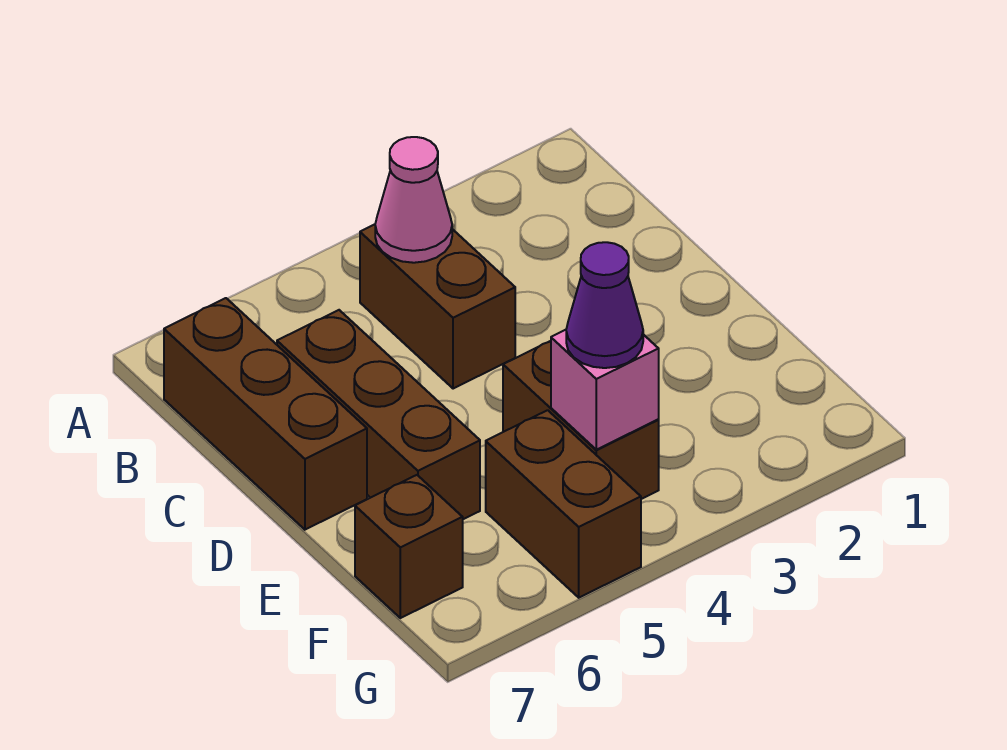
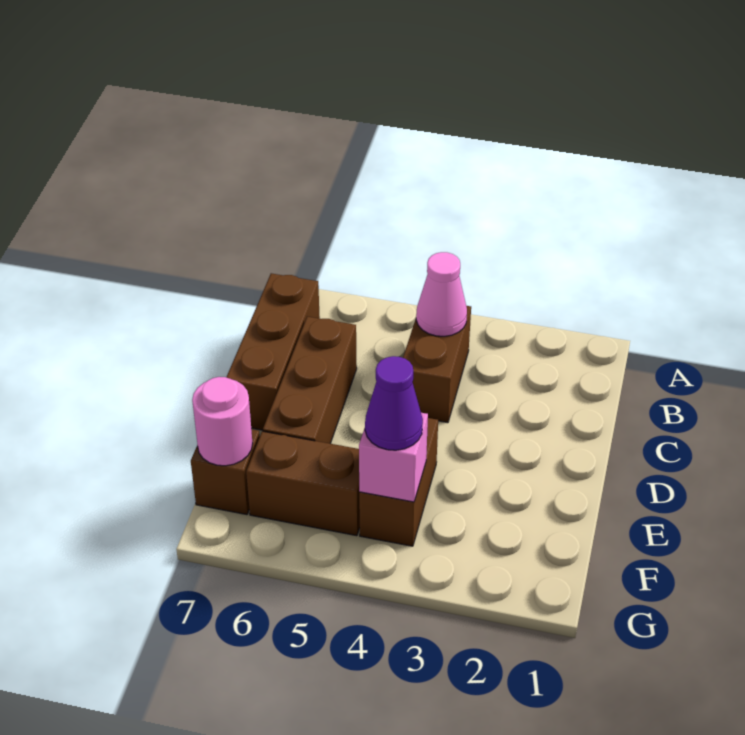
brown 1x2 brick [486,410,641,598] -> brown 1x2 brick turned to [246,431,360,536]
none -> pink 1x1 round brick [192,377,253,466]

